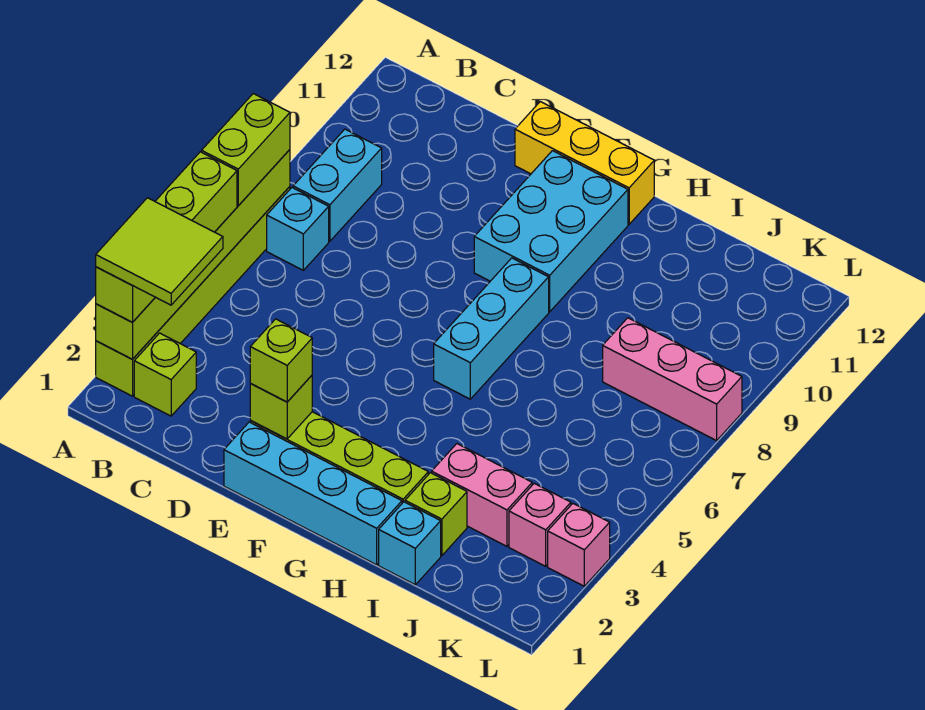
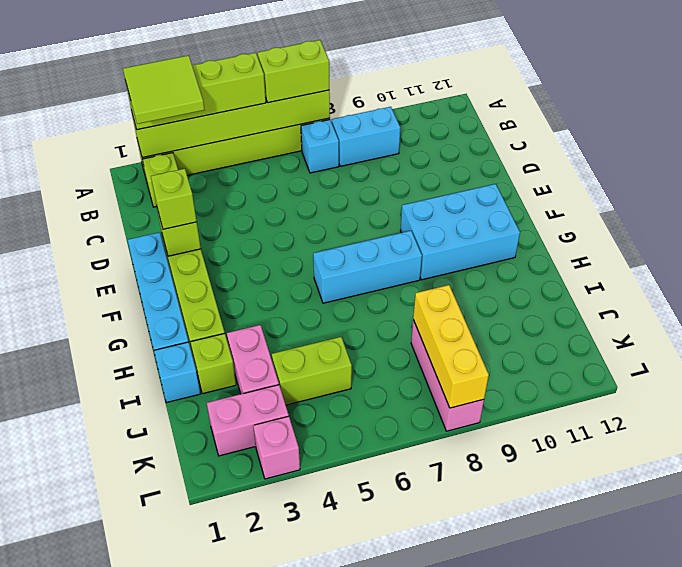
yellow 1x3 brick [515,102,654,224] -> yellow 1x3 brick moved to [413,285,489,408]
none -> lime 1x2 brick [272,337,352,405]
pink 1x1 brick [509,483,571,566] -> pink 1x2 brick [207,385,289,456]

